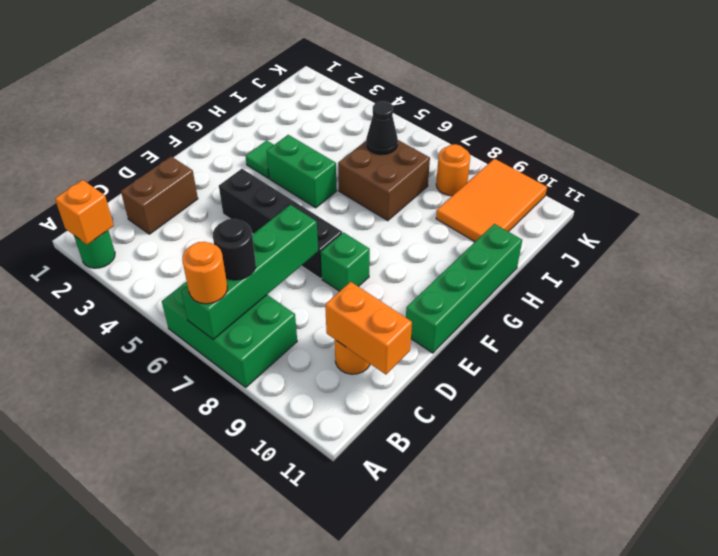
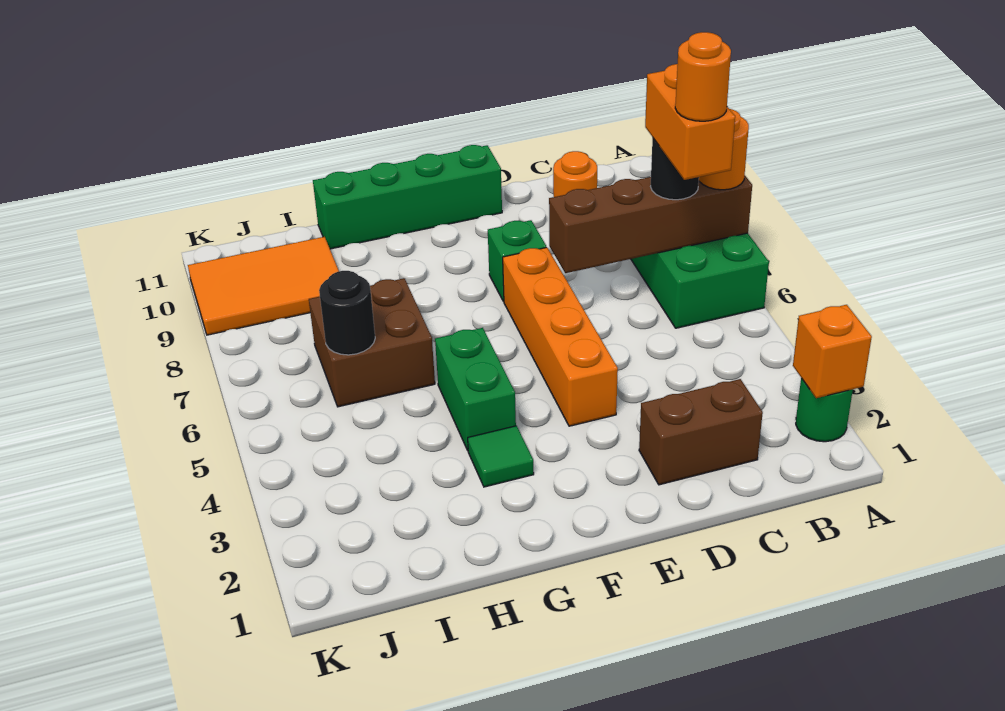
green 1x4 brick [181,205,318,339] -> brown 1x4 brick [549,176,752,273]
orange 1x2 brick [325,282,412,375] -> orange 1x2 brick moved to [645,64,735,180]
black 1x4 brick [219,169,342,279] -> orange 1x4 brick [503,247,618,426]
black 1x1 cone [366,101,398,155] -> black 1x1 round brick [319,271,375,355]
orange 1x1 round brick [436,144,470,196] -> orange 1x1 round brick moved to [675,32,731,121]

